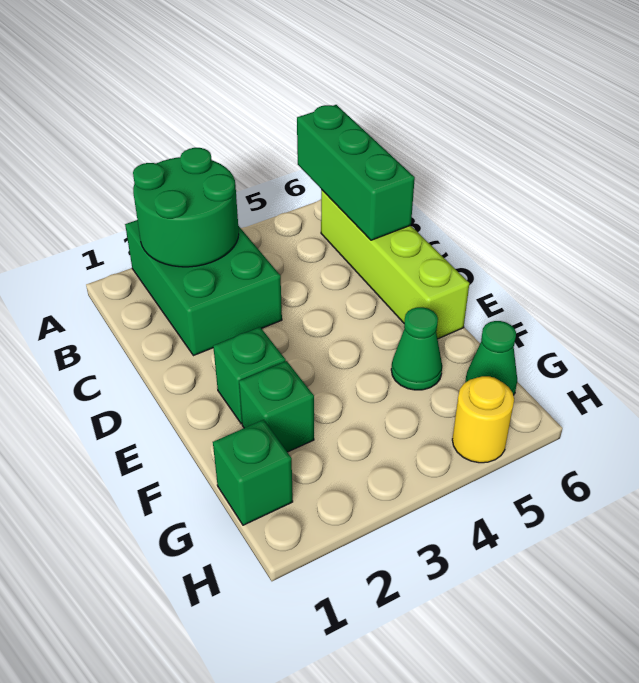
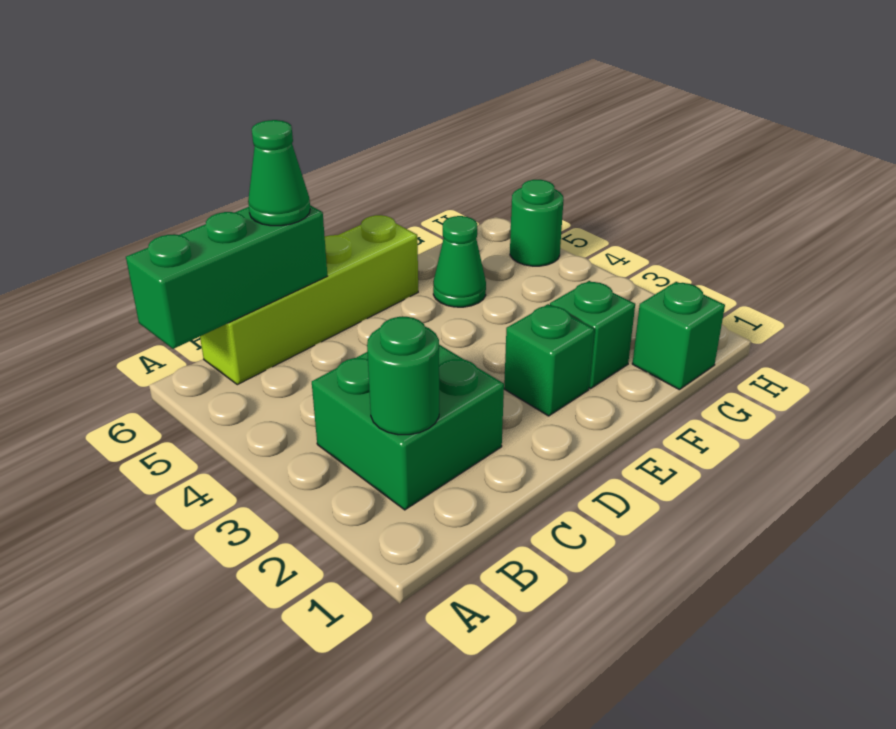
green 2x3 brick [125,220,282,356] -> green 2x2 brick [312,345,504,510]
green 2x2 round brick [133,148,239,267] -> green 1x1 round brick [367,317,439,435]
green 1x1 cone [465,321,517,395] -> green 1x1 cone moved to [248,120,310,226]
yellow 1x1 round brick [452,376,514,463] -> green 1x1 round brick [510,180,564,266]

